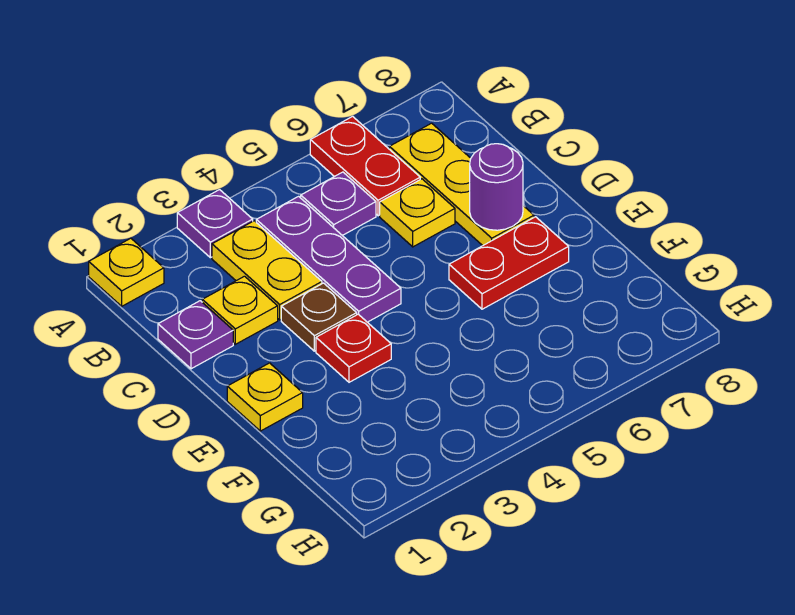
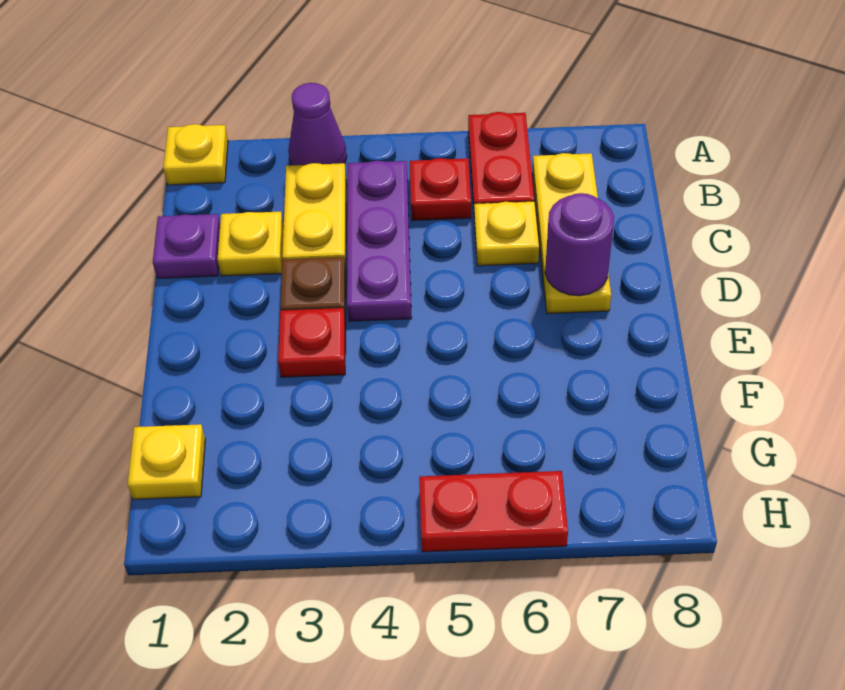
purple 1x1 plate [177,190,253,258] -> purple 1x1 cone [288,83,347,165]
purple 1x1 plate [301,172,376,235] -> red 1x1 plate [410,158,471,221]
yellow 1x1 plate [227,363,303,431] -> yellow 1x1 plate moved to [128,424,205,499]
red 1x2 plate [449,217,569,309] -> red 1x2 plate moved to [419,471,568,552]

